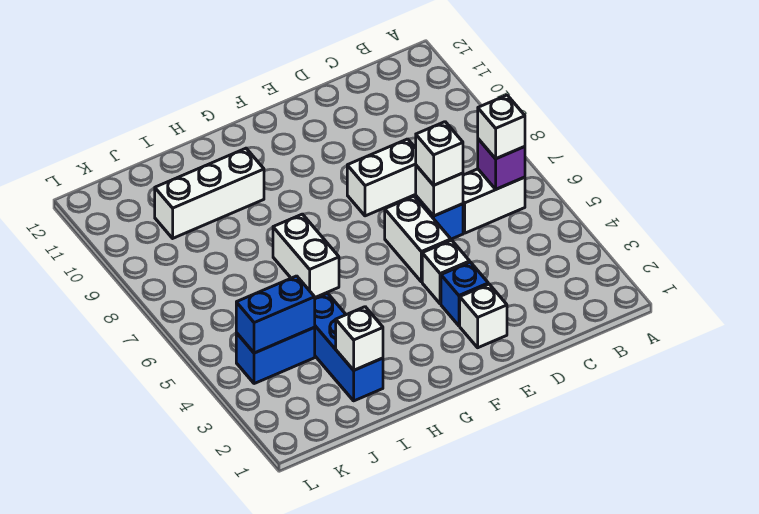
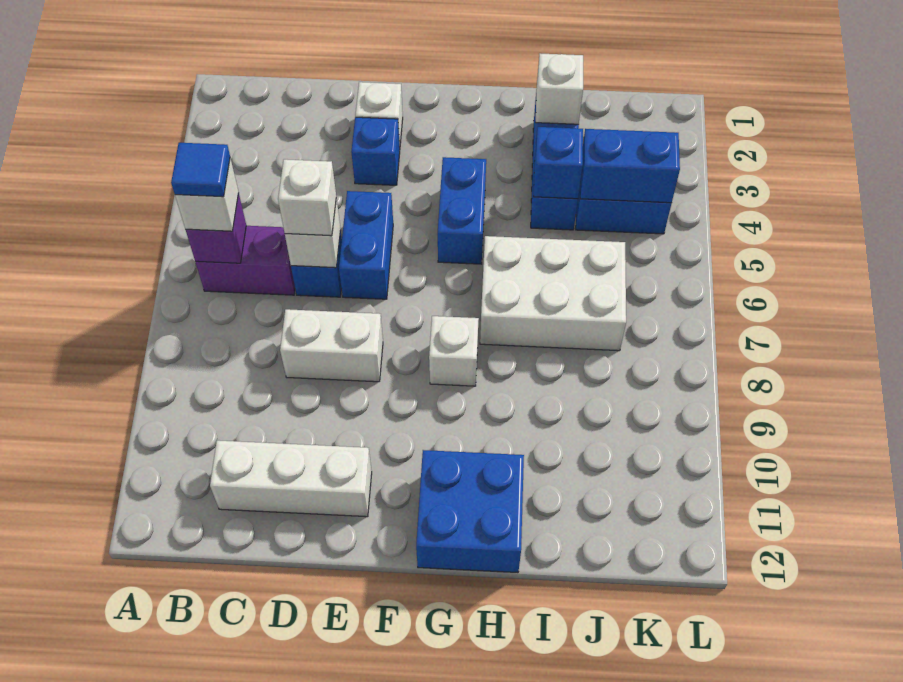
white 1x2 brick [463,169,525,233] -> purple 1x2 brick [195,226,295,295]
none -> blue 1x1 tile [171,143,230,197]
white 1x1 brick [422,240,470,304] -> white 1x1 brick moved to [429,316,479,386]
white 1x2 brick [385,196,451,282] -> blue 1x2 brick [339,191,393,299]
none -> blue 1x2 brick [438,157,486,264]
none -> blue 2x2 brick [416,450,524,573]
white 1x2 brick [273,214,339,297] -> white 2x3 brick [480,236,626,351]
white 1x3 brick [155,148,264,238] -> white 1x3 brick moved to [210,440,372,517]
none -> blue 1x1 brick [534,127,583,199]

